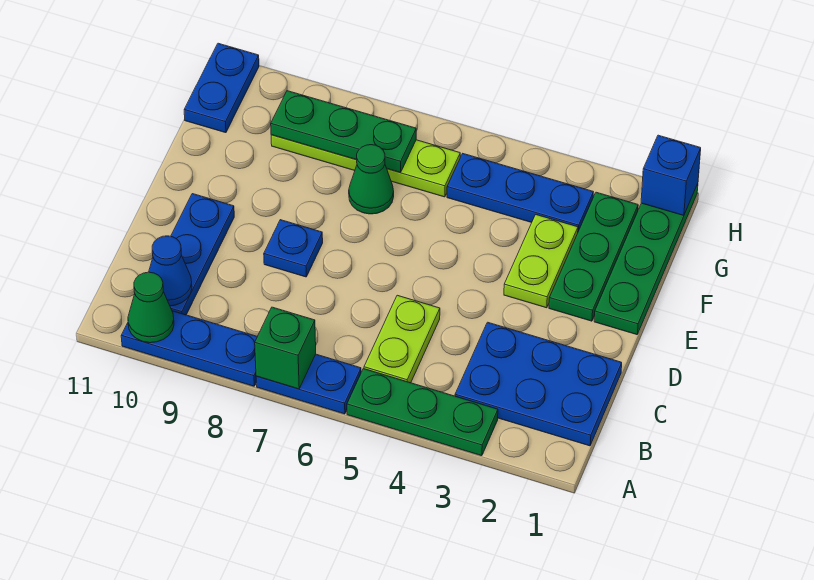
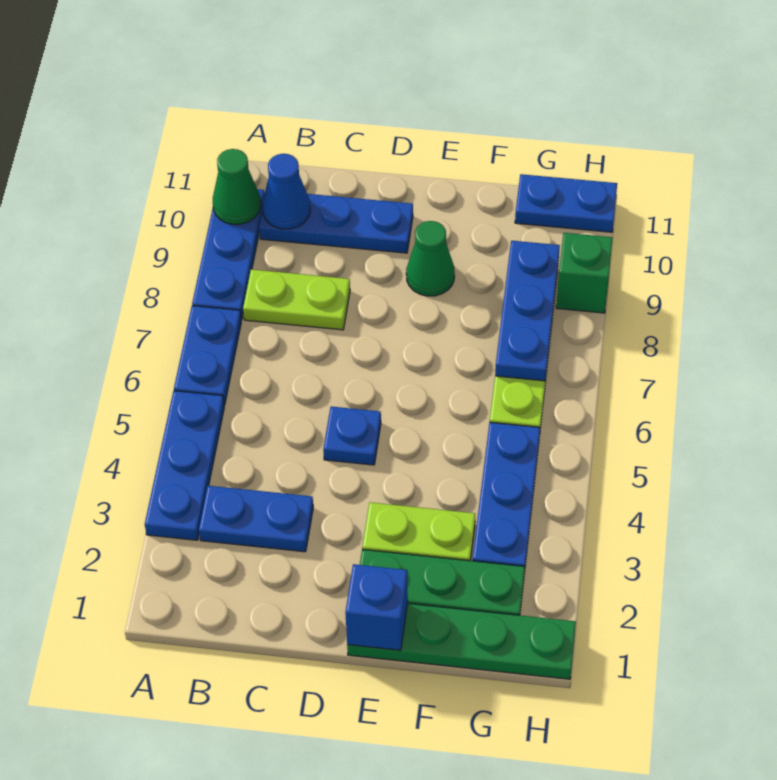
green 1x3 plate [347,369,498,456] -> blue 1x3 plate [145,391,224,540]
green 1x1 brick [255,307,316,389] -> green 1x1 brick moved to [556,233,613,313]
blue 2x3 plate [455,322,622,446] -> blue 1x2 plate [199,486,313,552]
lime 1x2 plate [364,295,440,383] -> lime 1x2 plate moved to [243,269,350,330]
blue 1x1 plate [264,220,323,277] -> blue 1x1 plate moved to [323,407,381,465]
green 1x1 cone [349,145,394,214] -> green 1x1 cone moved to [406,221,455,296]
green 1x3 plate [271,91,416,173] -> blue 1x3 plate [495,241,560,381]
blue 1x1 brick [641,135,701,216] -> blue 1x1 brick moved to [345,564,408,650]

